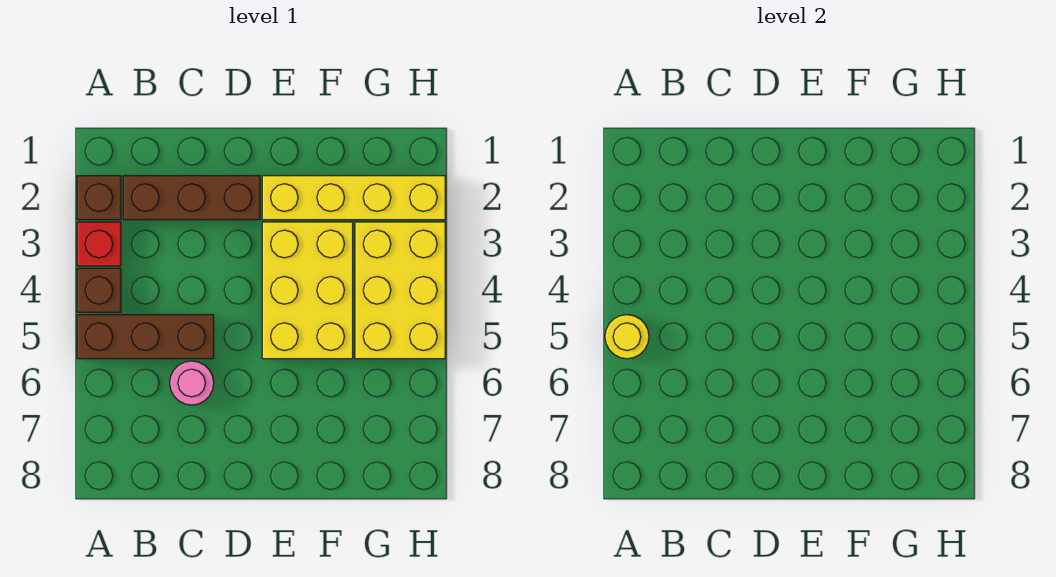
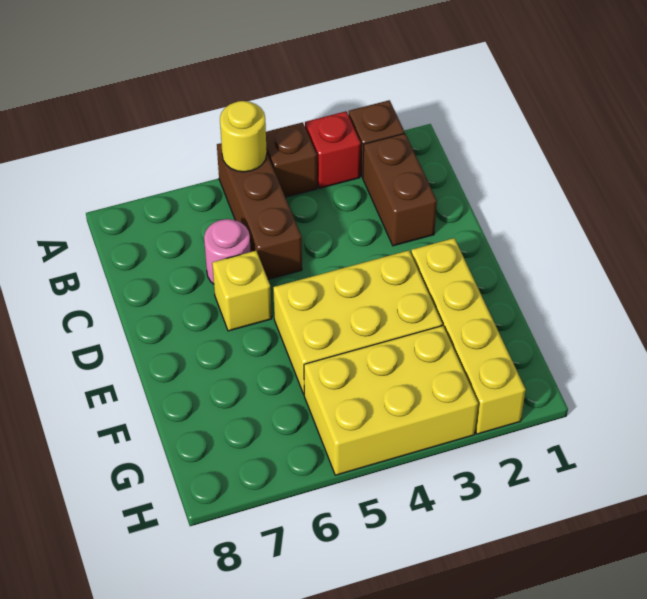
brown 1x3 brick [123,176,260,220] -> brown 1x2 brick [363,133,437,246]
none -> yellow 1x1 brick [212,251,272,331]

